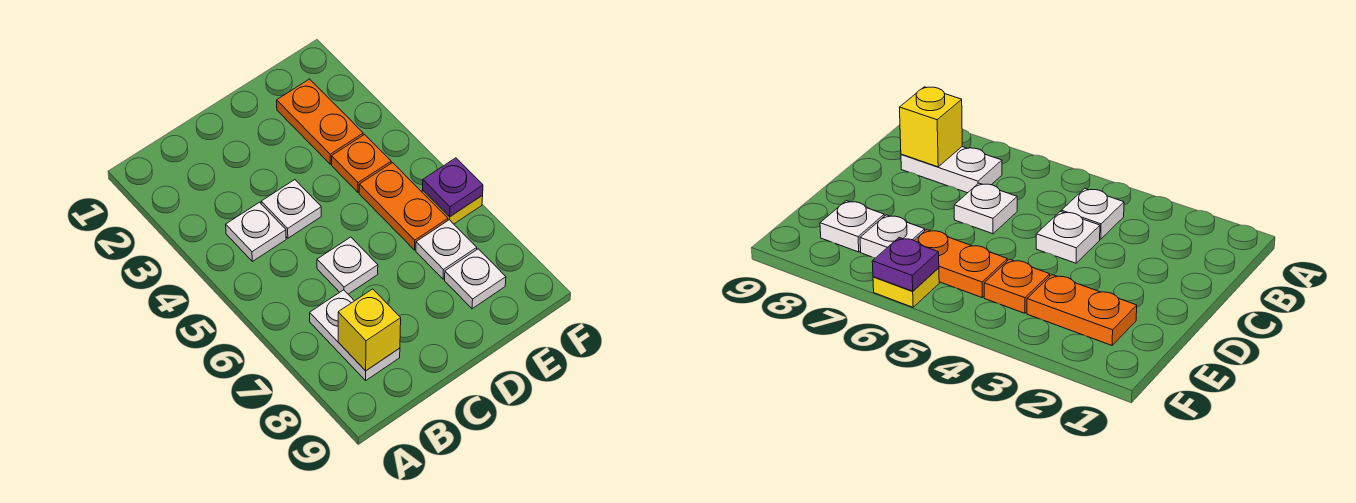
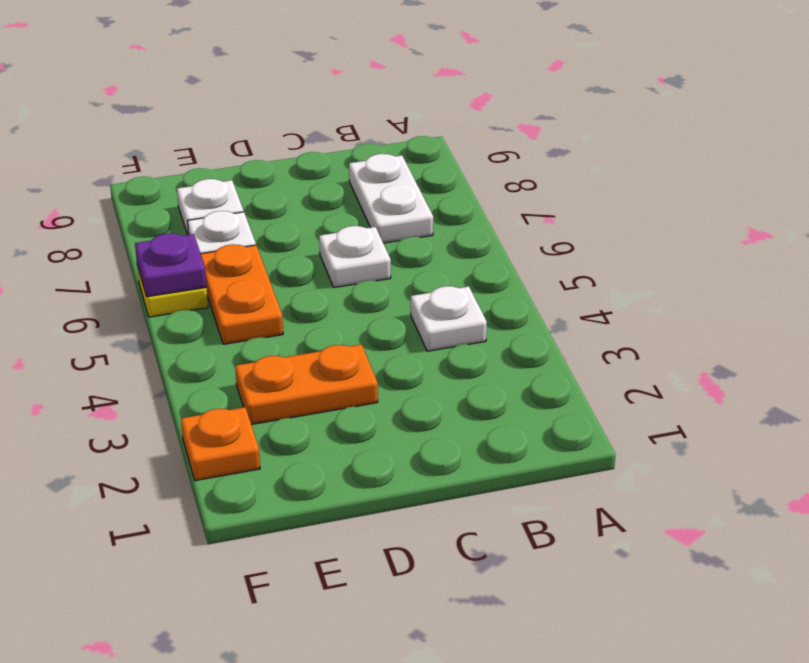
yellow 1x1 brick [338,289,401,371] -> none
white 1x1 plate [261,180,321,238] -> none
orange 1x2 plate [277,79,363,164] -> orange 1x2 plate turned to [235,344,378,425]
orange 1x1 plate [332,135,391,192] -> orange 1x1 plate moved to [181,407,260,481]

